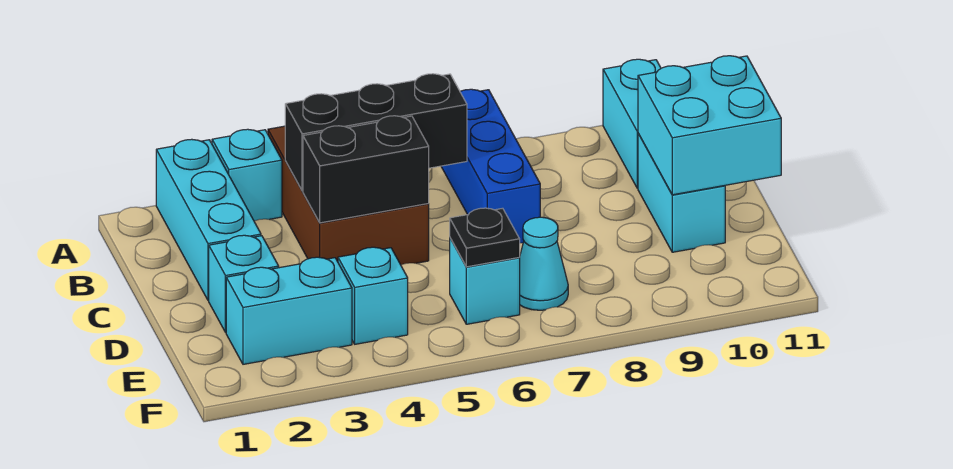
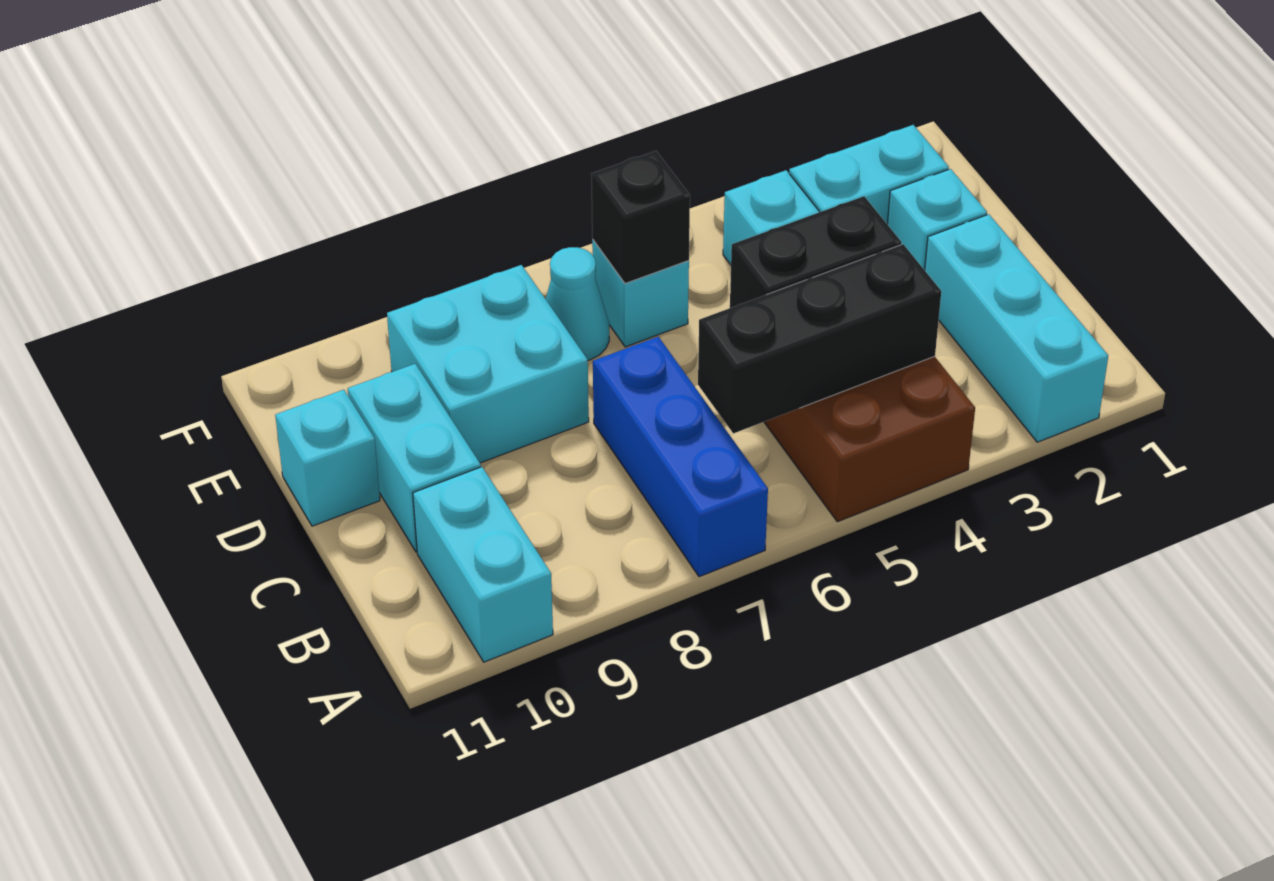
cyan 1x1 brick [212,129,282,221] -> cyan 1x1 brick moved to [275,390,380,526]
cyan 2x2 brick [638,56,781,195] -> cyan 2x2 brick moved to [387,265,589,463]
black 1x1 plate [450,208,520,267] -> black 1x1 brick [591,151,690,284]

